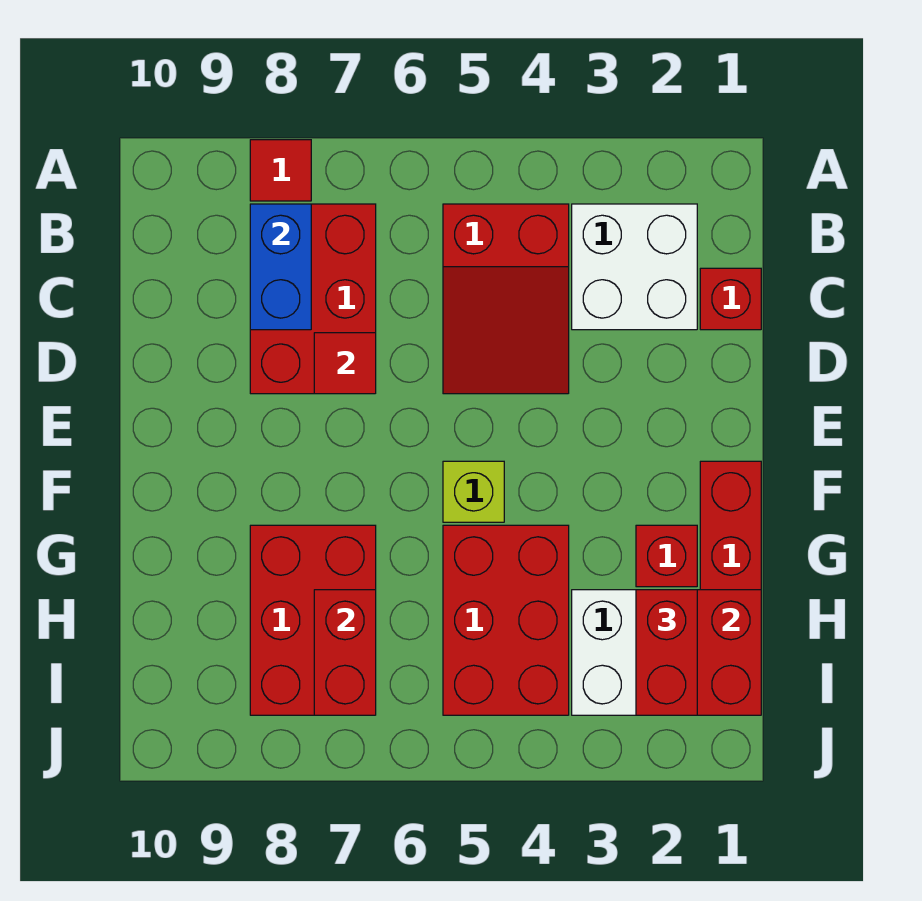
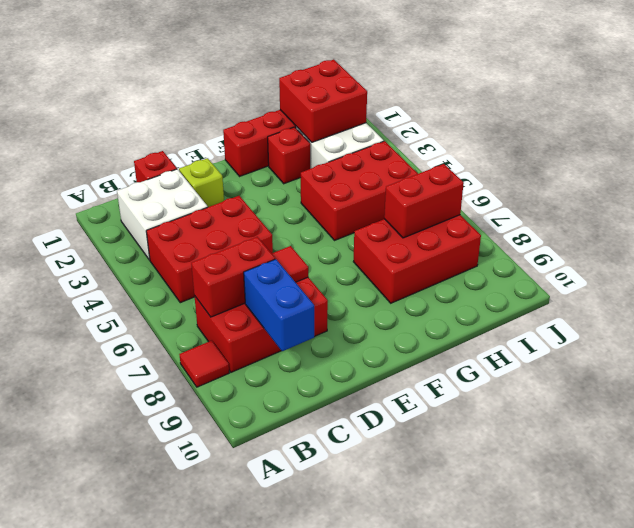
red 2x3 slope [443,204,569,394] -> red 2x3 brick [146,196,273,303]
blue 1x2 brick [250,204,311,330] -> blue 1x2 brick turned to [244,259,314,351]
lime 1x1 brick [443,461,504,522] -> lime 1x1 brick moved to [179,158,224,207]
red 1x2 brick [636,590,697,715] -> red 1x2 brick moved to [191,237,275,317]

